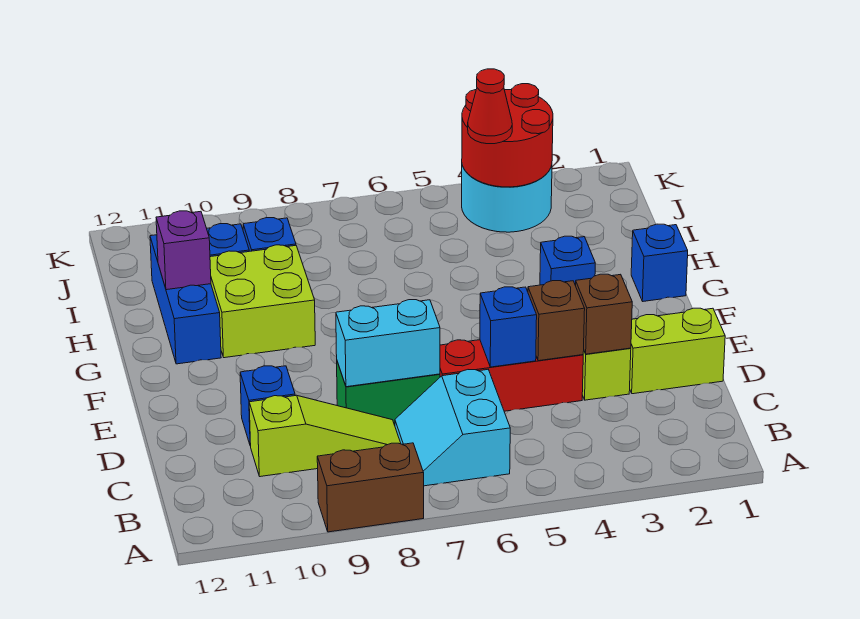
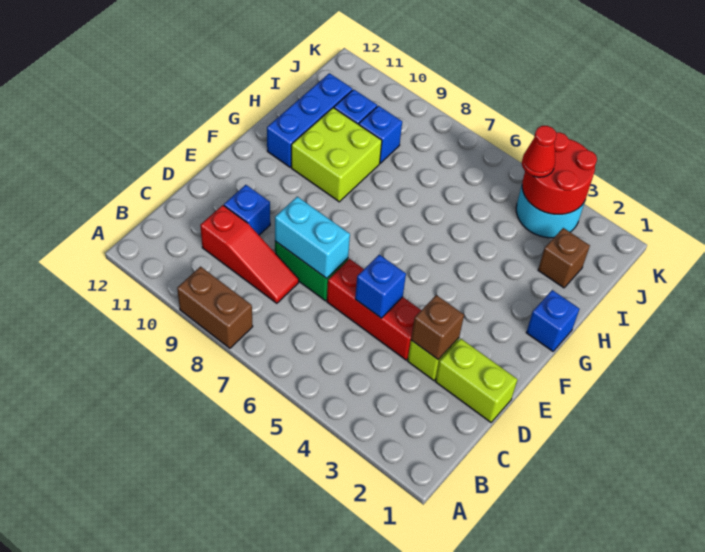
cyan 2x2 slope [395,370,510,486] -> none
lime 1x3 slope [249,395,401,477] -> red 1x3 slope [200,205,299,303]
brown 1x1 brick [528,281,585,361] -> brown 1x1 brick moved to [538,228,590,288]
blue 1x1 brick [540,236,595,286] -> none
purple 1x1 brick [156,211,211,290] -> none

